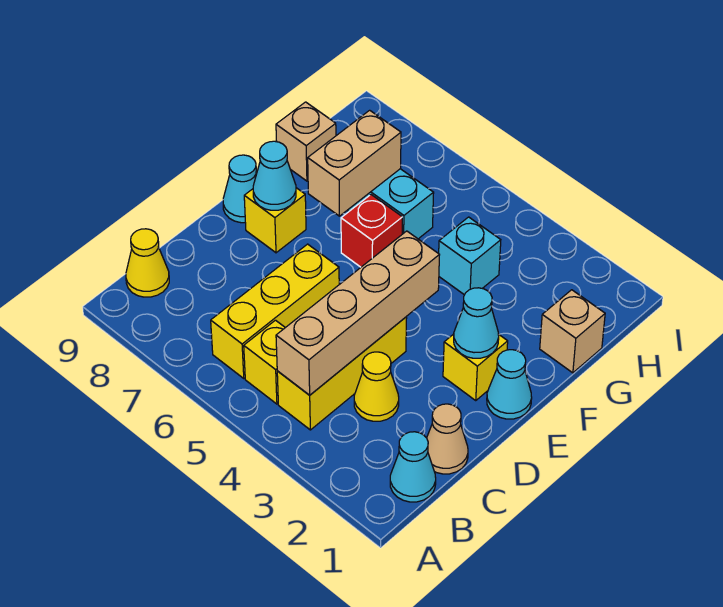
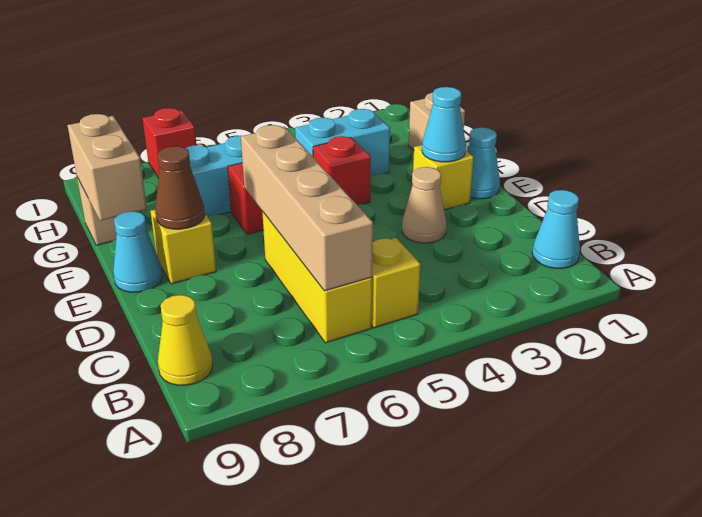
yellow 1x3 brick [277,317,407,430] -> none
tan 1x4 brick [276,231,439,395] -> tan 1x4 brick moved to [241,125,373,291]
tan 1x1 cone [427,404,468,474] -> tan 1x1 cone moved to [402,167,446,243]
yellow 1x1 cone [354,352,399,421] -> none
cyan 1x1 cone [253,141,296,210] -> brown 1x1 cone [155,146,205,229]
none -> red 1x1 brick [313,136,371,205]
tan 1x2 brick [308,110,401,216] -> tan 1x2 brick moved to [68,114,147,221]
cyan 1x1 brick [439,217,501,295] -> cyan 1x2 brick [295,109,390,176]
none -> red 1x1 brick [142,108,196,178]

